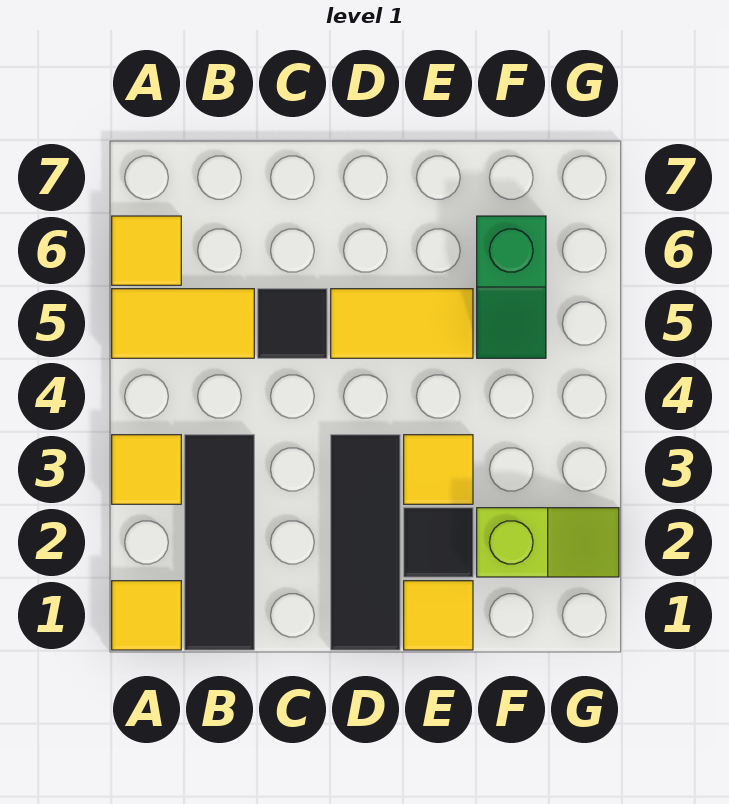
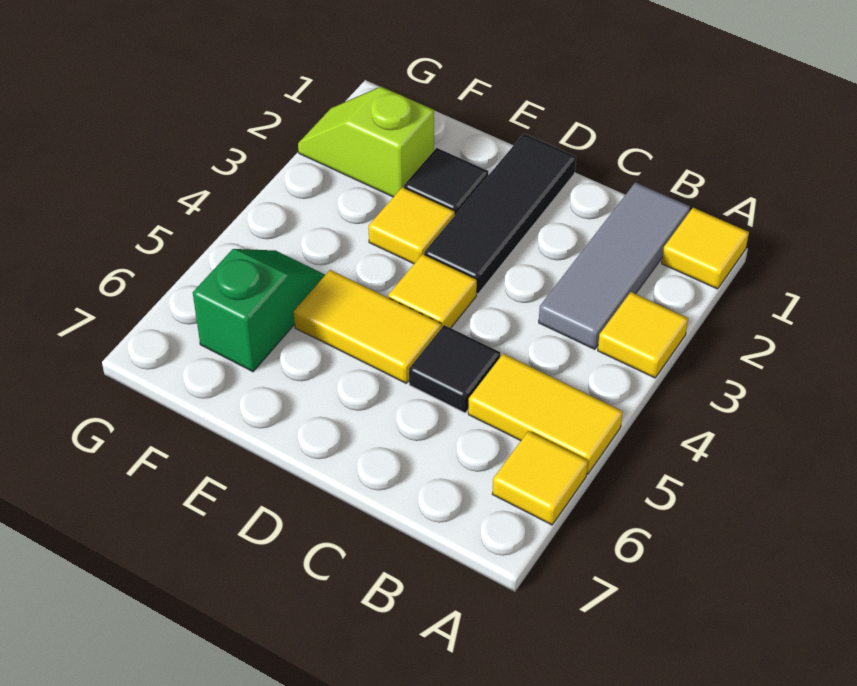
black 1x3 tile [185,435,254,650] -> grey 1x3 tile [539,182,690,349]
yellow 1x1 tile [404,581,473,650] -> yellow 1x1 tile moved to [388,254,477,328]

